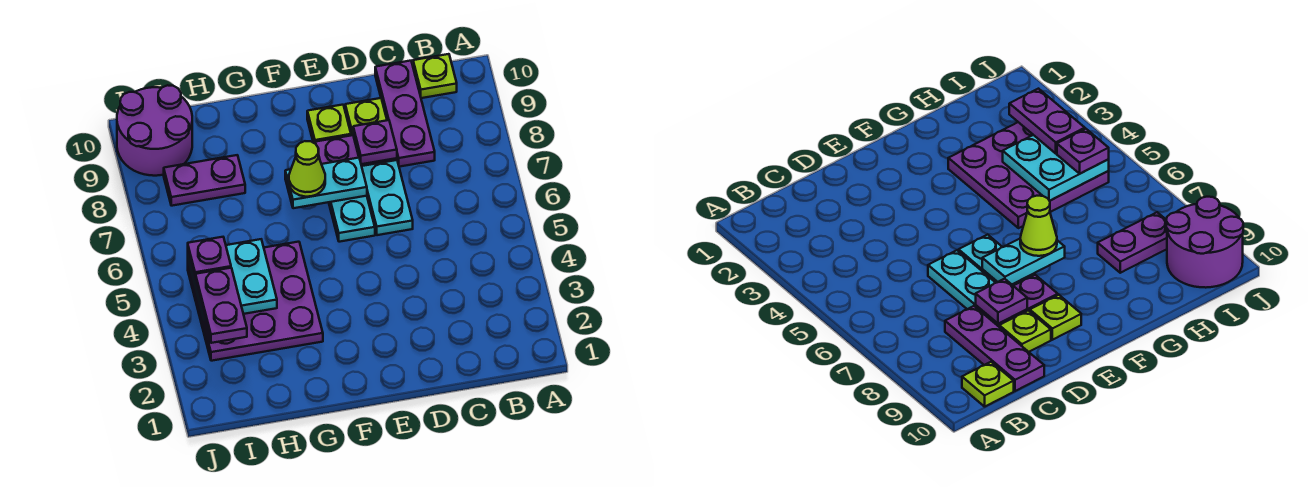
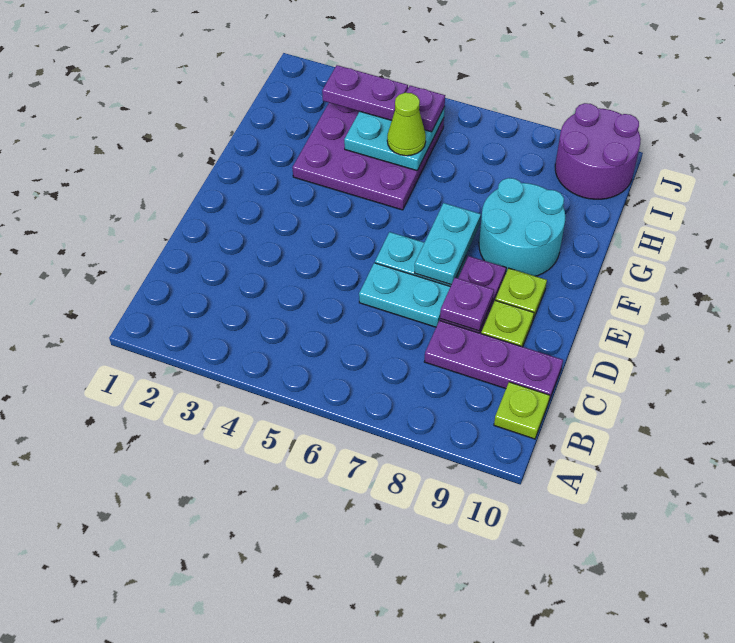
lime 1x1 cone [289,141,325,197] -> lime 1x1 cone moved to [387,93,426,156]
none -> cyan 2x2 round brick [479,178,565,276]
purple 1x2 plate [164,155,245,206] -> none

